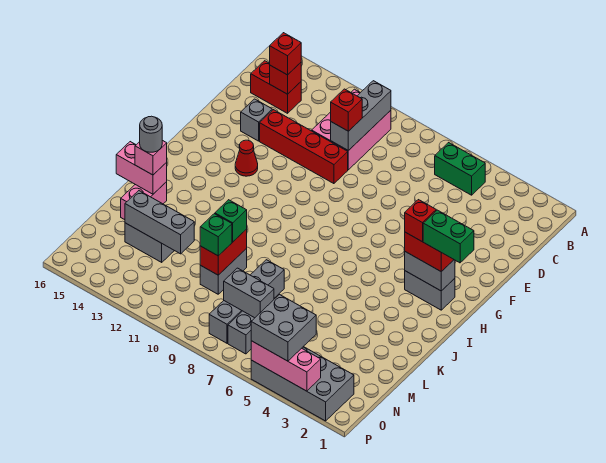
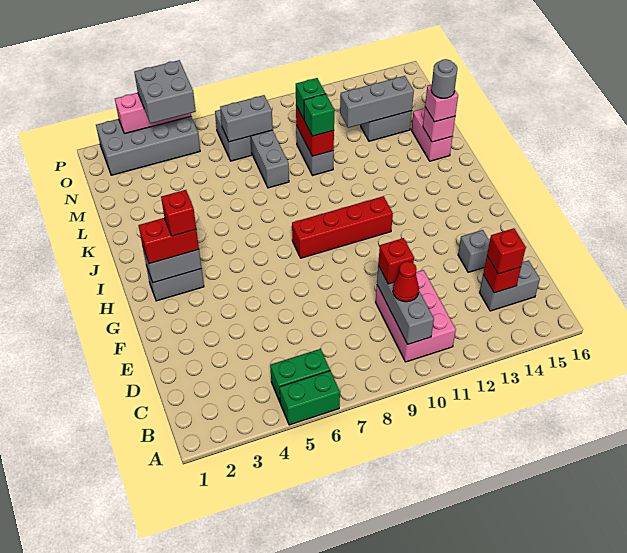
red 1x2 brick [251,61,301,113] -> grey 1x2 brick [480,260,540,311]
red 1x4 brick [260,110,348,184] -> red 1x4 brick moved to [292,196,393,258]
red 1x1 cone [235,140,258,176] -> red 1x1 cone moved to [393,262,419,302]
green 1x2 brick [423,210,474,263] -> green 1x2 brick moved to [280,371,340,425]
pink 1x2 brick [116,142,167,194] -> pink 1x1 brick [423,107,455,142]

